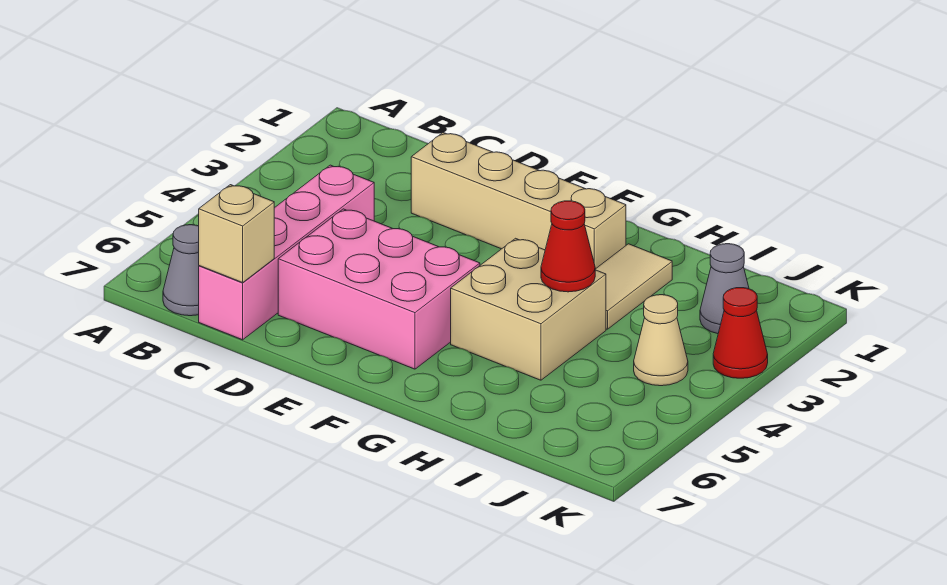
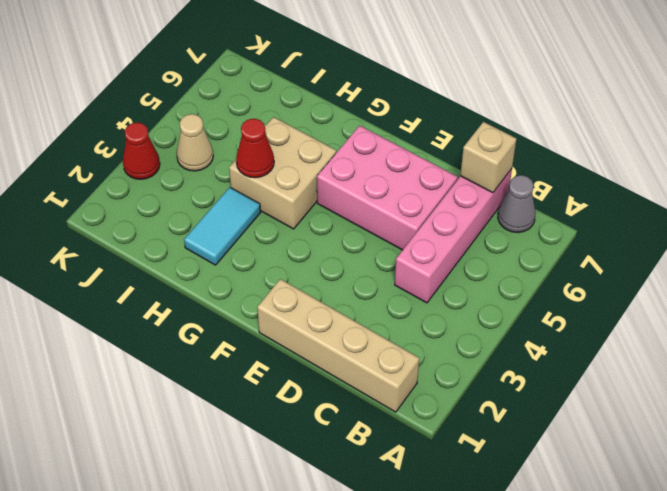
tan 1x4 brick [411,133,626,269] -> tan 1x4 brick moved to [257,279,419,412]
tan 1x2 tile [595,244,672,329] -> cyan 1x2 tile [184,187,261,265]
grey 1x1 cone [700,244,749,334] -> none

